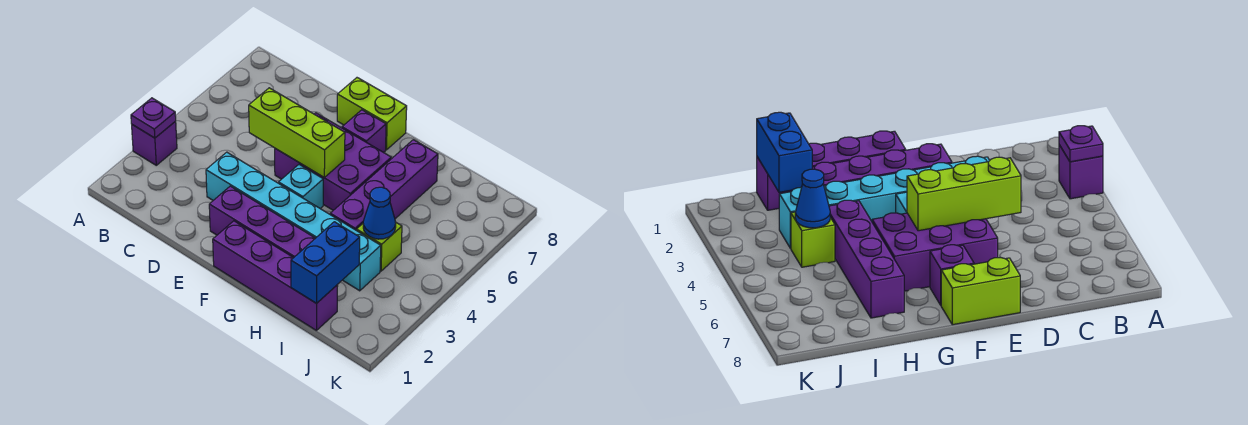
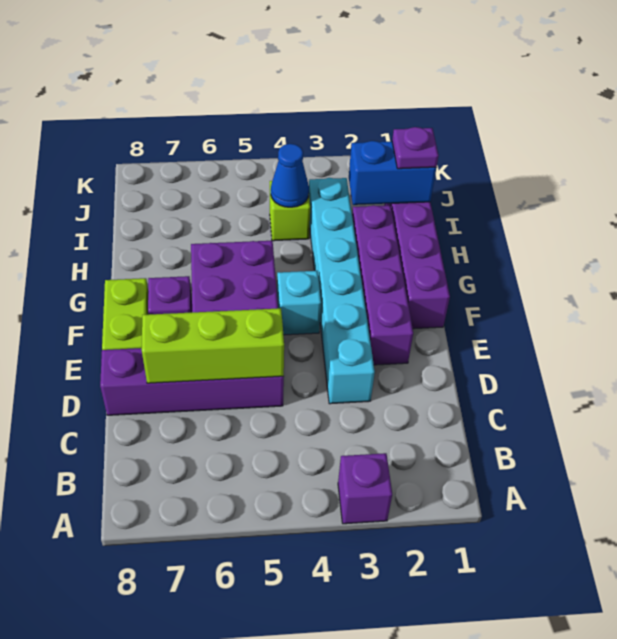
purple 1x1 plate [131,98,176,138] -> purple 1x1 plate moved to [392,127,439,169]
lime 1x3 brick [249,88,345,178] -> lime 1x3 brick turned to [142,308,284,383]
purple 1x4 brick [330,140,438,230] -> purple 1x4 brick moved to [100,348,284,415]

